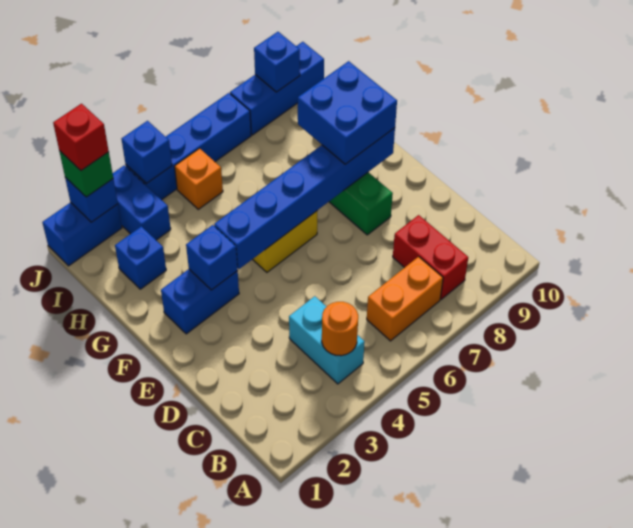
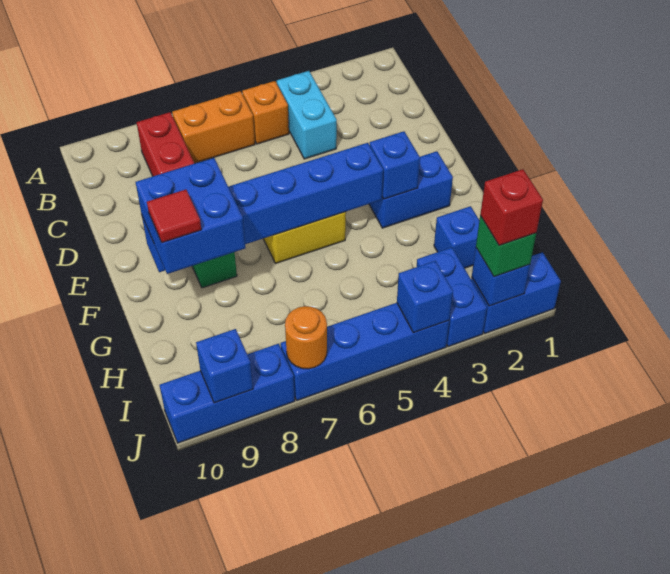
orange 1x1 round brick [322,302,358,356] -> orange 1x1 round brick moved to [285,306,327,369]
none -> red 1x1 tile [147,190,201,243]
orange 1x1 brick [175,148,223,209] -> orange 1x1 brick moved to [242,81,289,144]

